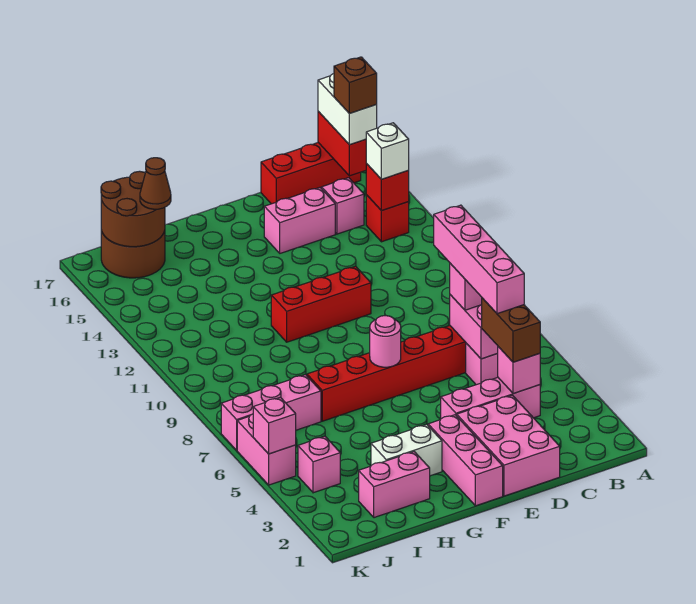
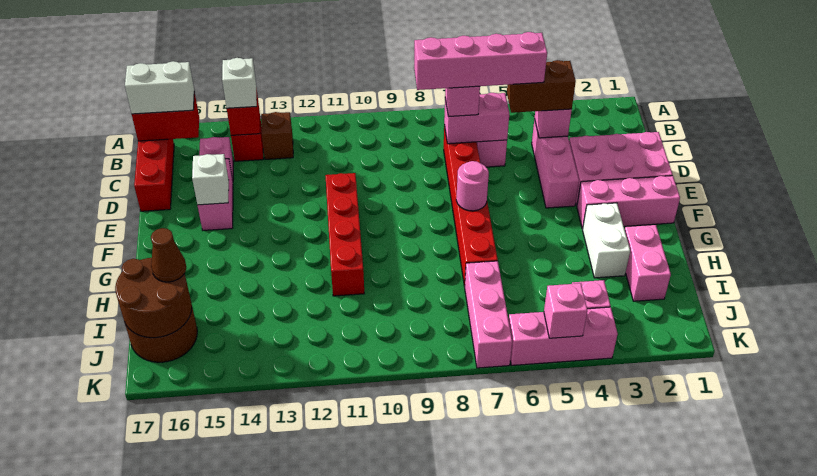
brown 1x1 brick [334,57,377,113] -> brown 1x1 brick moved to [261,112,293,159]
red 1x3 brick [271,266,371,342] -> red 1x4 brick [325,173,364,296]
none -> white 1x1 brick [192,154,229,205]
pink 1x2 brick [237,414,296,485] -> pink 1x3 brick [509,307,618,365]

